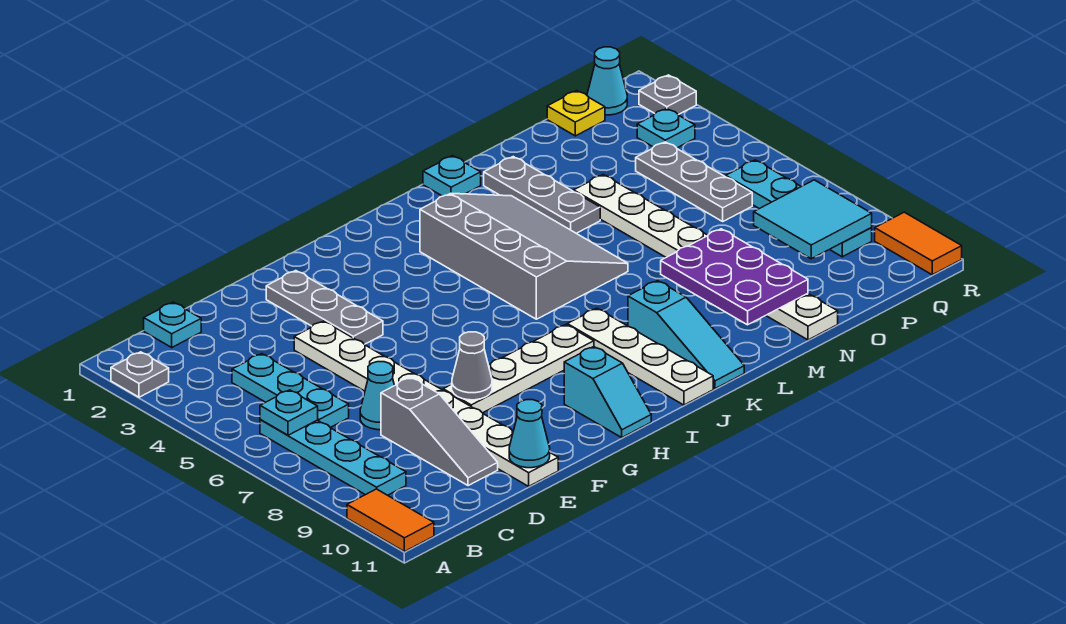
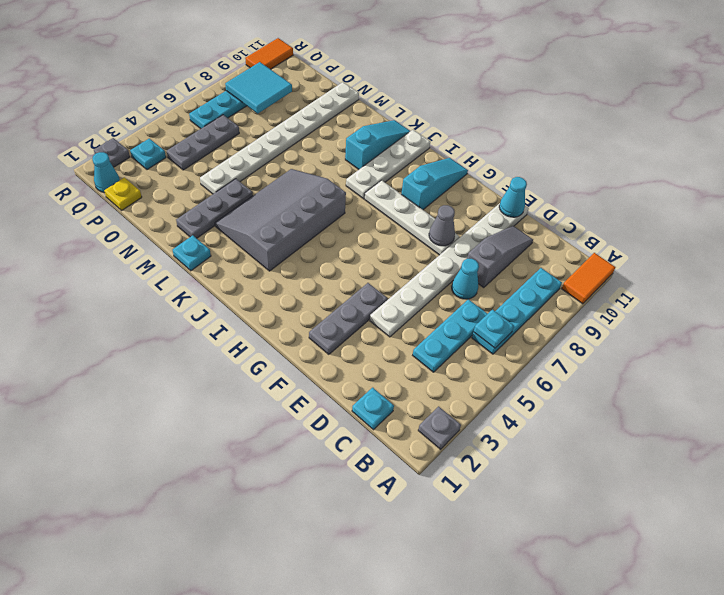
cyan 1x2 slope [564,347,651,437] -> cyan 1x3 slope [401,158,468,210]
purple 2x3 plate [661,229,808,325] -> none

